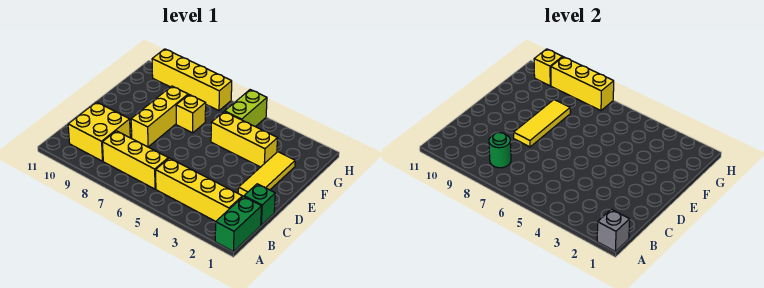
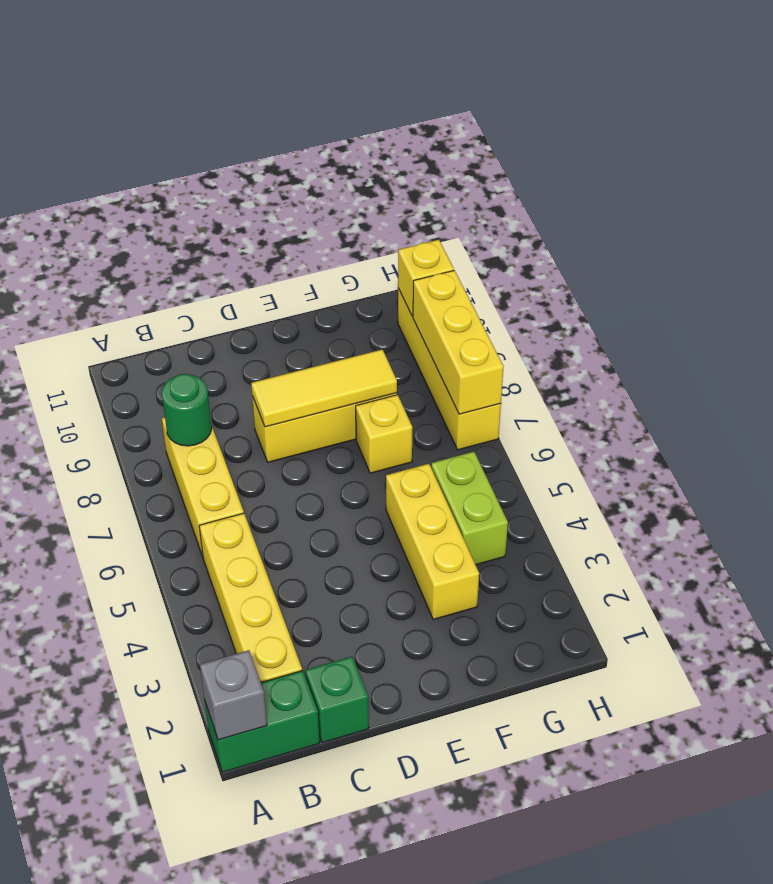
yellow 2x2 brick [68,102,130,161] -> none
yellow 1x3 tile [238,152,295,196] -> none
lime 1x2 brick [225,90,267,127] -> lime 1x2 brick turned to [431,452,508,565]

